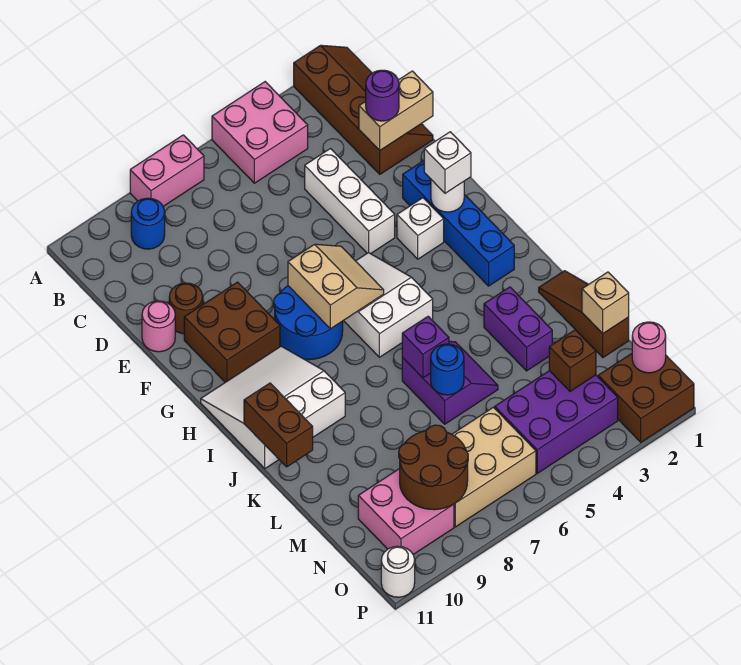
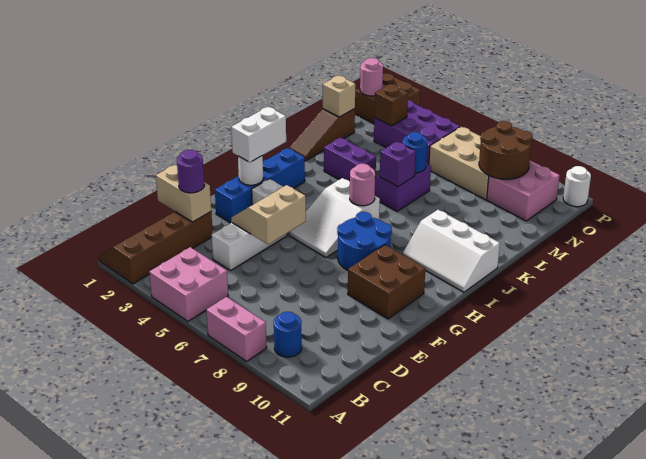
brown 1x1 round brick [169,283,203,334] -> none
pink 1x1 round brick [142,301,175,352] -> pink 1x1 round brick moved to [350,164,375,206]
white 1x1 brick [424,132,471,193] -> white 1x2 brick [231,107,286,162]
tan 2x2 slope [288,244,384,329] -> tan 2x2 slope moved to [231,185,306,244]
white 3x3 slope [201,346,345,469] -> white 2x3 slope [403,210,500,292]
brown 1x2 brick [244,383,313,467] -> none
purple 1x2 brick [484,287,552,371] -> purple 1x2 brick turned to [324,138,376,181]

